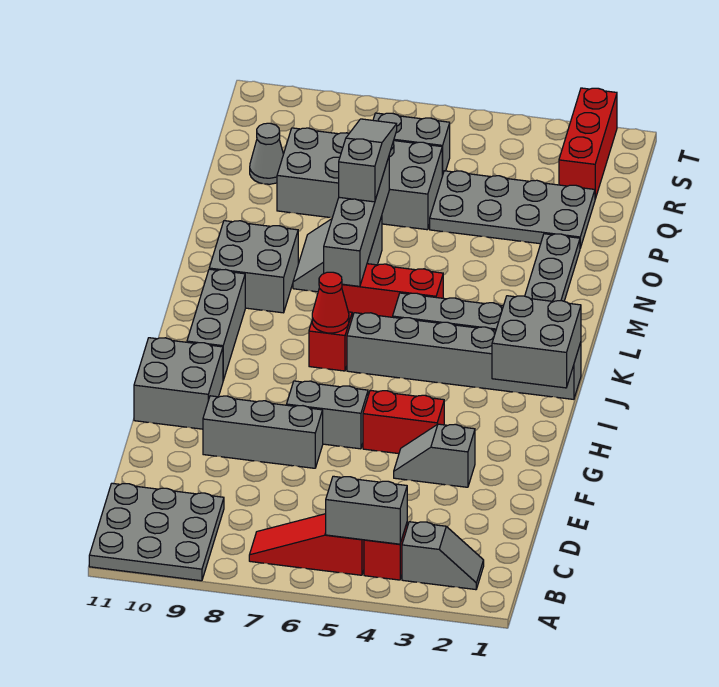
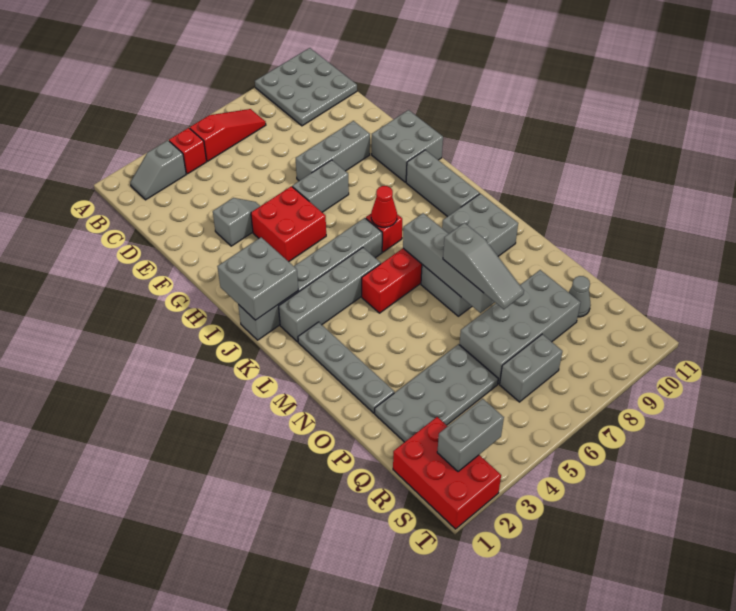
grey 1x2 brick [326,476,407,544] -> grey 1x2 brick moved to [437,399,504,472]
red 1x2 brick [363,390,444,454] -> red 2x2 brick [251,186,326,262]
red 1x3 brick [559,88,617,199] -> red 2x3 brick [393,417,501,529]

